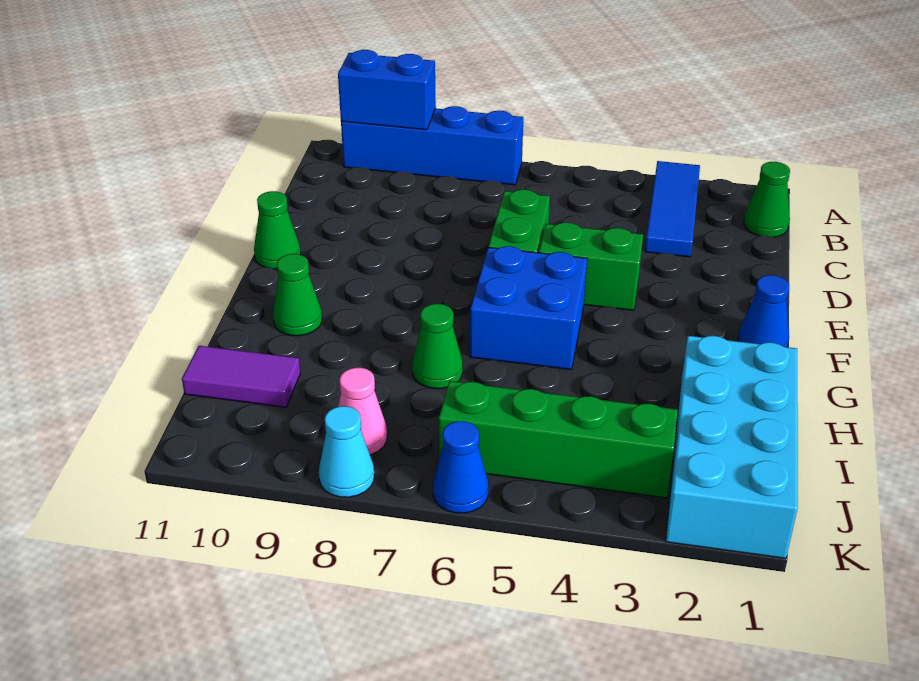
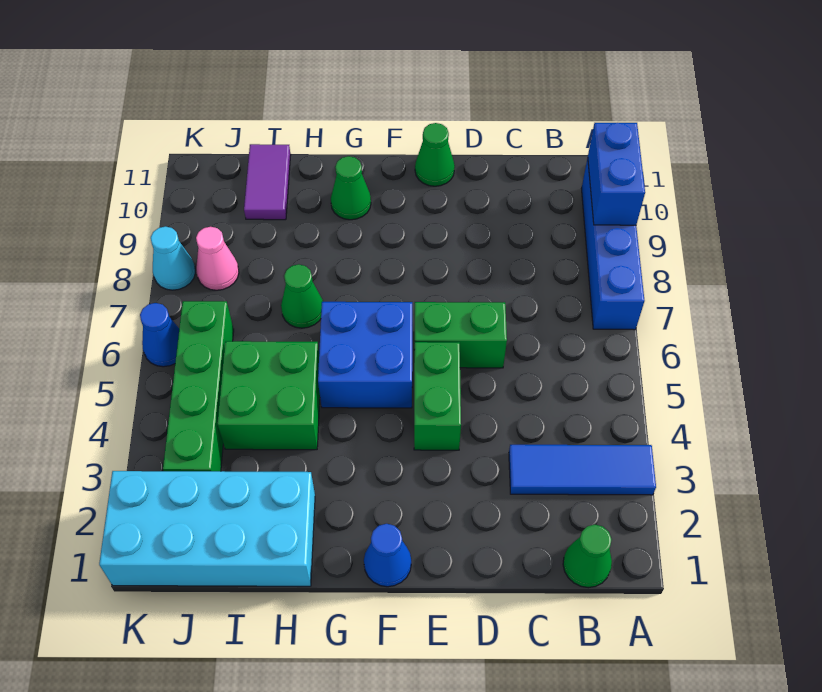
none -> green 2x2 brick [217,341,320,450]

